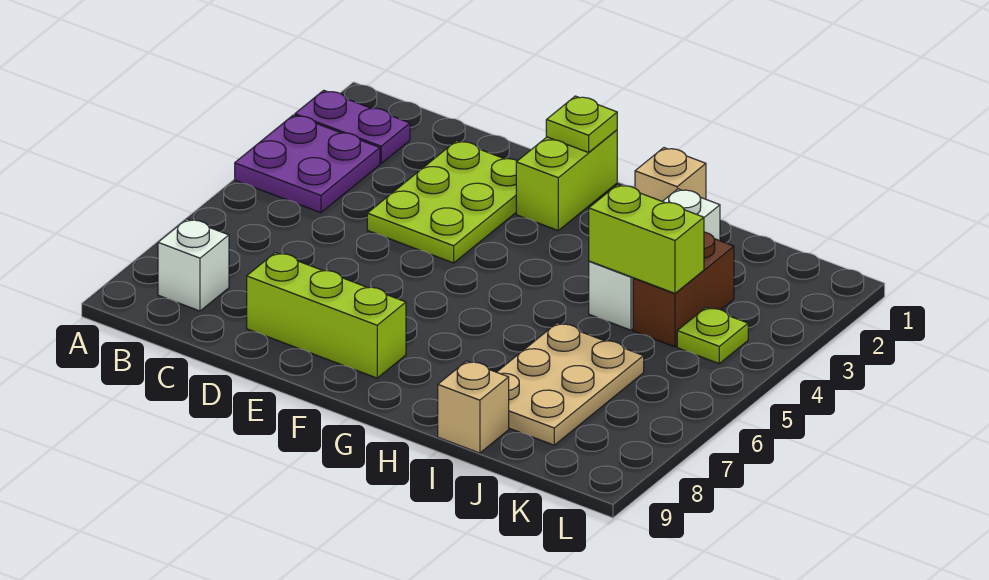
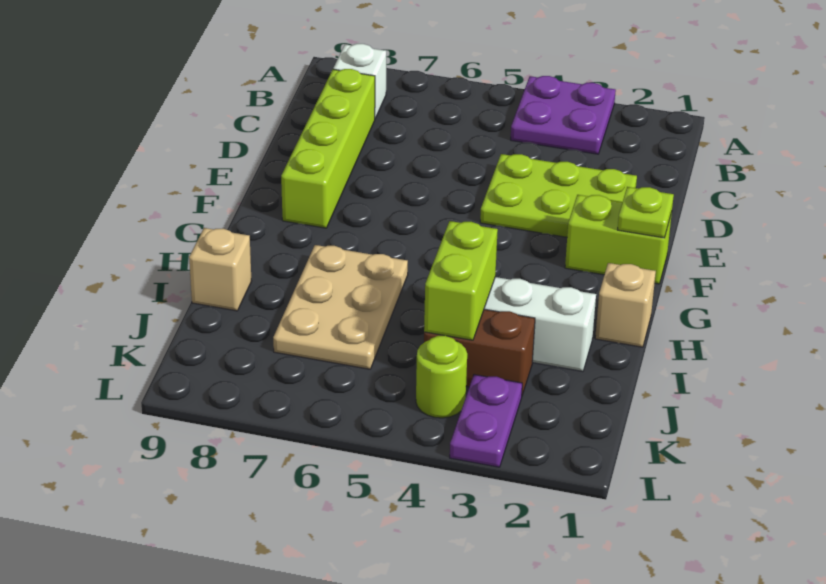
purple 1x2 plate [295,90,410,163] -> purple 1x2 plate moved to [450,375,522,467]
lime 1x3 brick [247,253,406,378] -> lime 1x4 brick [281,69,375,228]
tan 2x3 plate [497,323,644,445] -> tan 2x3 plate turned to [273,245,408,369]
lime 1x1 plate [677,307,748,364] -> lime 1x1 round brick [416,336,467,418]

